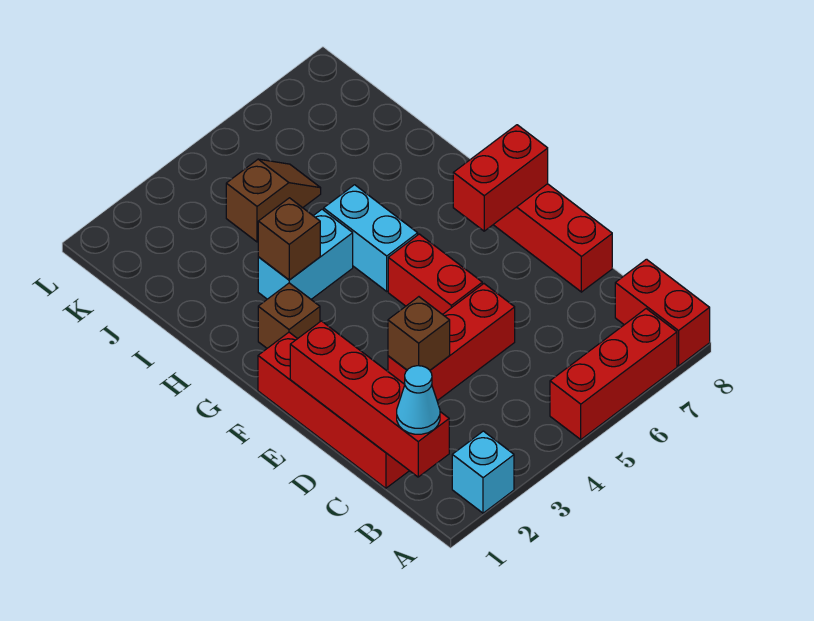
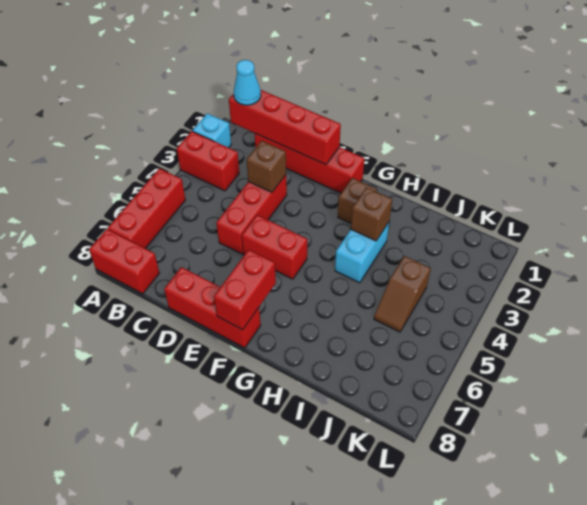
none -> red 1x2 brick [177,131,239,191]
cyan 1x2 brick [324,185,418,291] -> none

